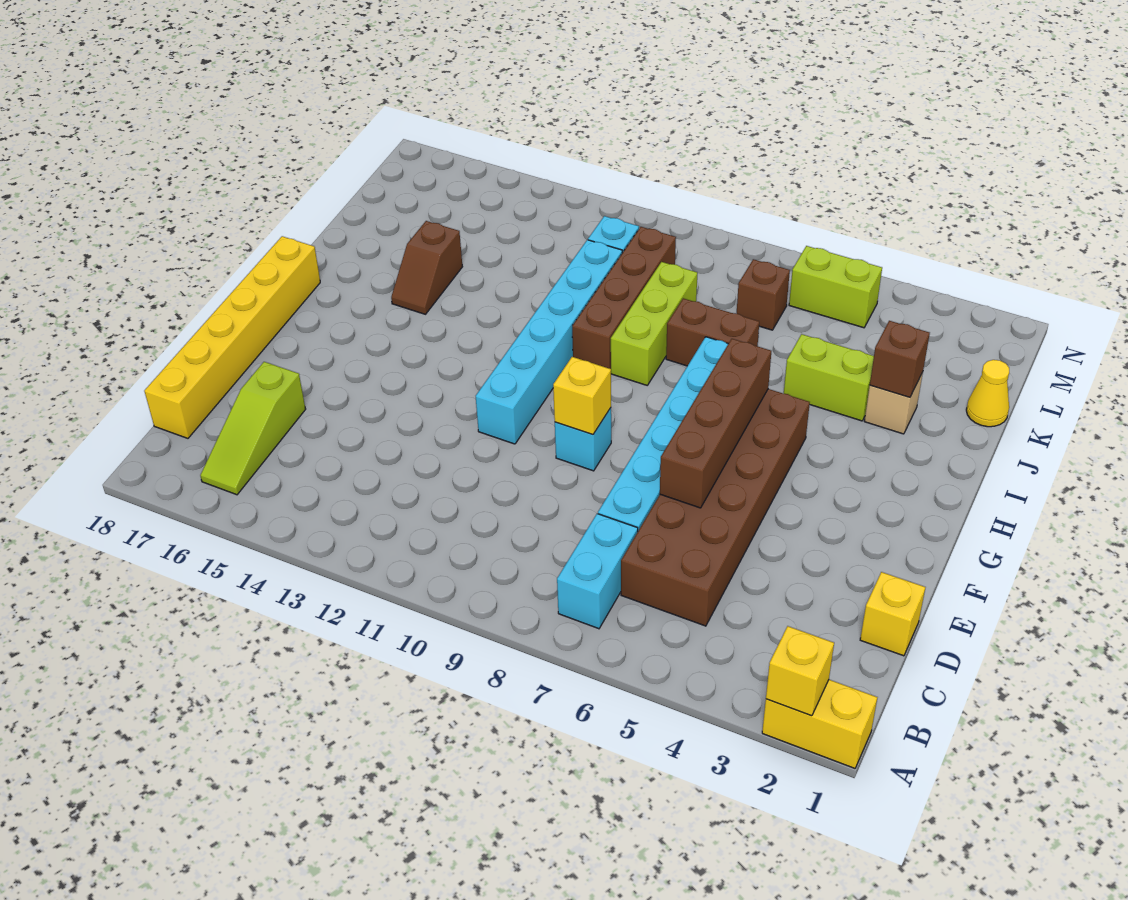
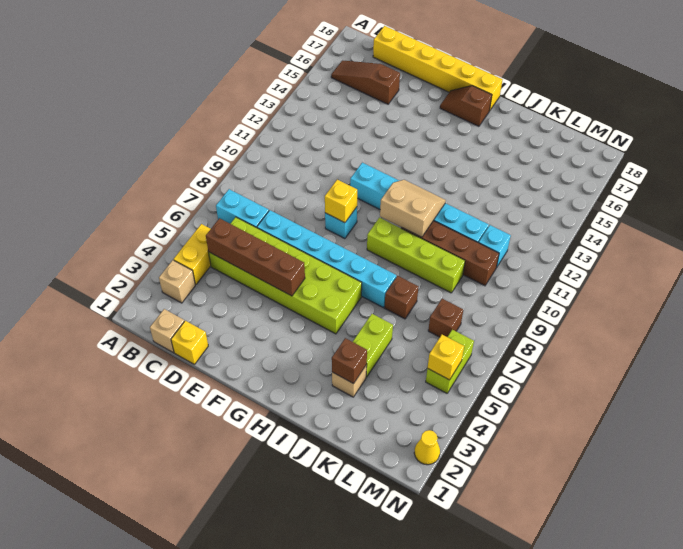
yellow 1x2 brick [762,680,878,768] -> yellow 1x2 brick moved to [174,224,211,285]
yellow 1x1 brick [766,626,834,716] -> yellow 1x1 brick moved to [427,335,464,380]
none -> tan 1x1 brick [159,260,195,303]
lime 1x3 slope [200,362,306,495] -> brown 1x3 slope [331,61,400,104]
none -> tan 1x1 brick [150,309,184,353]
brown 2x6 brick [621,389,810,626] -> lime 2x6 brick [209,217,362,334]
brown 1x4 brick [660,339,771,508] -> brown 1x4 brick moved to [206,218,305,296]
none -> tan 2x2 slope [380,180,446,237]
lime 1x3 brick [611,262,697,385] -> lime 1x4 brick [367,218,465,293]
brown 1x2 slope [391,221,462,314] -> brown 1x2 slope moved to [440,86,492,126]
brown 1x2 brick [666,298,759,366] -> brown 1x1 brick [385,276,418,319]
yellow 1x1 cone [966,360,1009,427] -> yellow 1x1 cone moved to [414,430,440,465]

